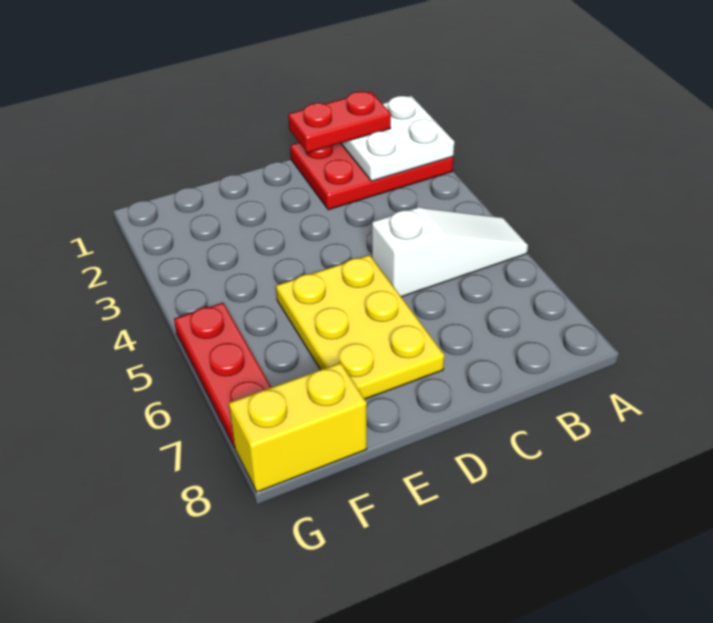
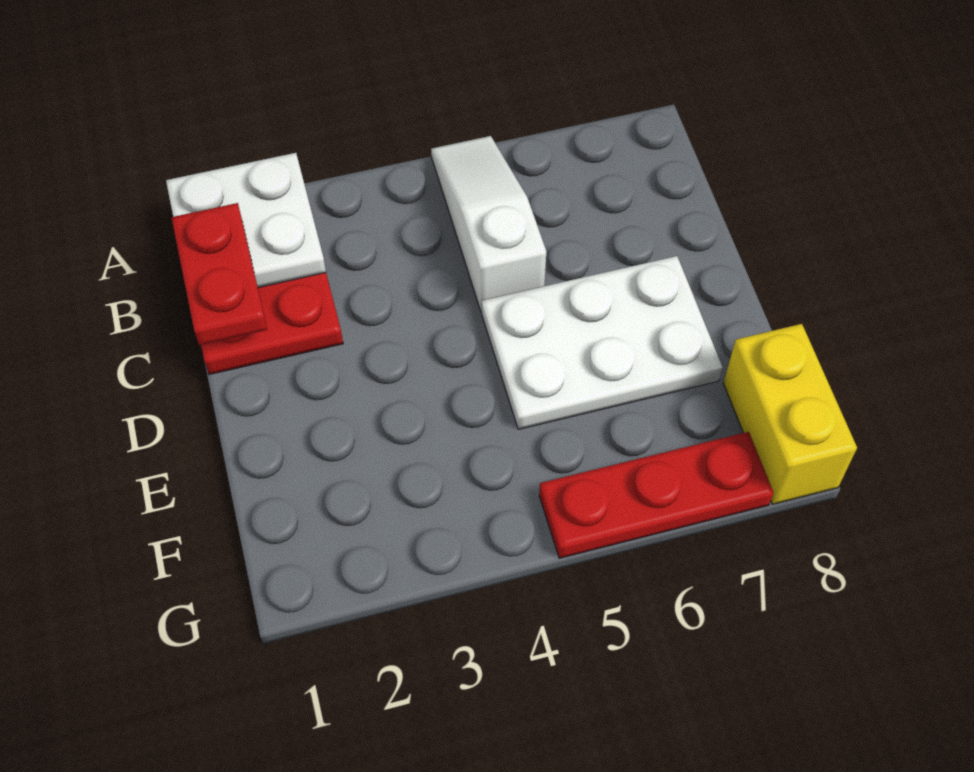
yellow 2x3 plate [276,255,444,399] -> white 2x3 plate [482,256,723,429]

